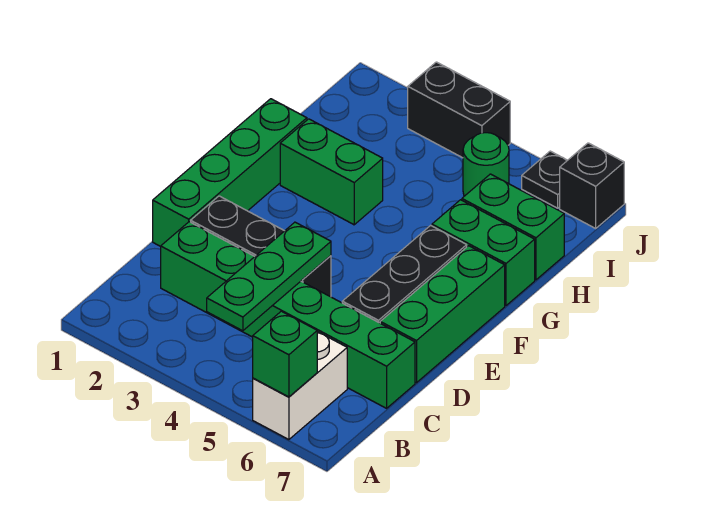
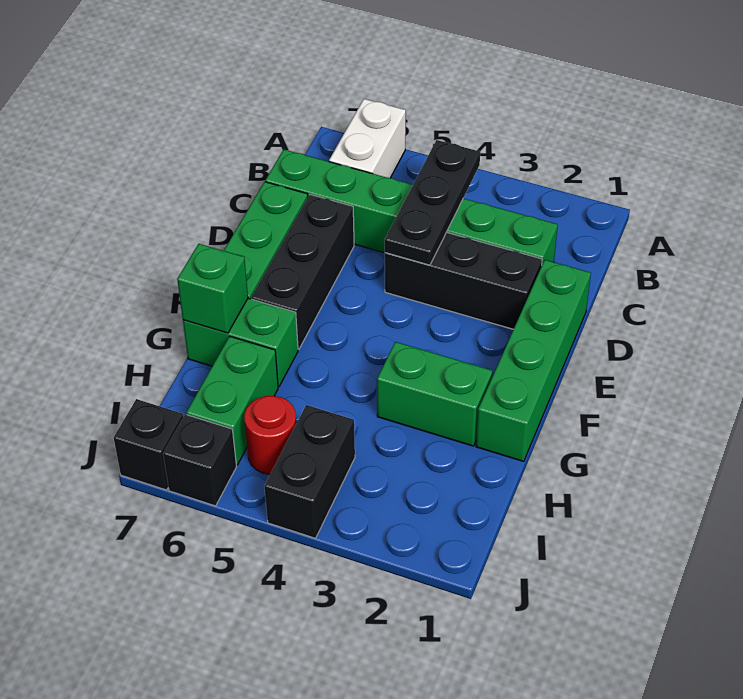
green 1x1 brick [253,311,317,397] -> green 1x1 brick moved to [177,244,248,333]
green 1x3 plate [207,222,331,331] -> black 1x3 plate [385,140,480,265]
green 1x2 brick [462,174,564,280] -> green 1x2 brick turned to [186,336,278,465]
green 1x1 round brick [463,133,509,196] -> red 1x1 round brick [244,396,296,474]
black 1x2 brick [408,62,510,158] -> black 1x2 brick turned to [264,405,355,538]
black 1x1 plate [522,151,567,208] -> black 1x1 brick [163,414,236,506]

